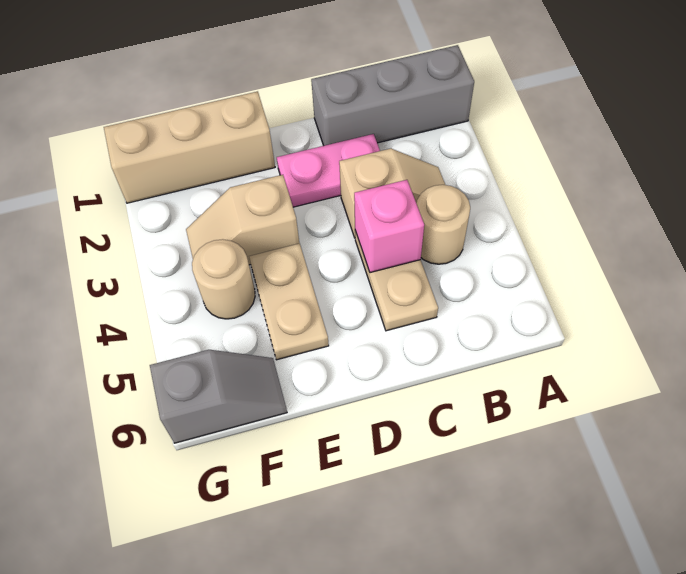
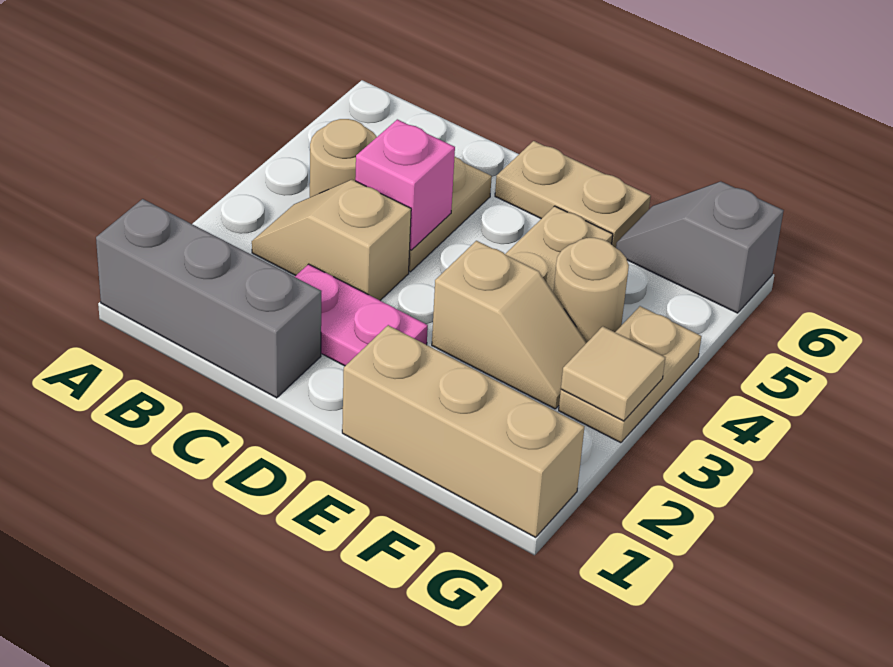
none -> tan 1x2 plate [495,141,651,248]
none -> tan 1x2 plate [559,306,701,443]
none -> tan 1x1 tile [561,326,665,421]

